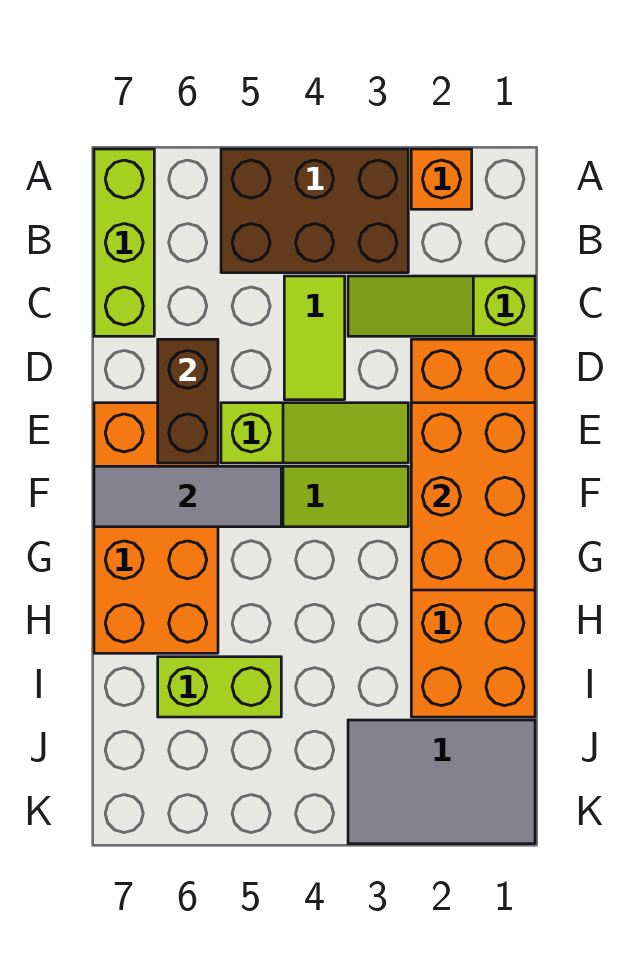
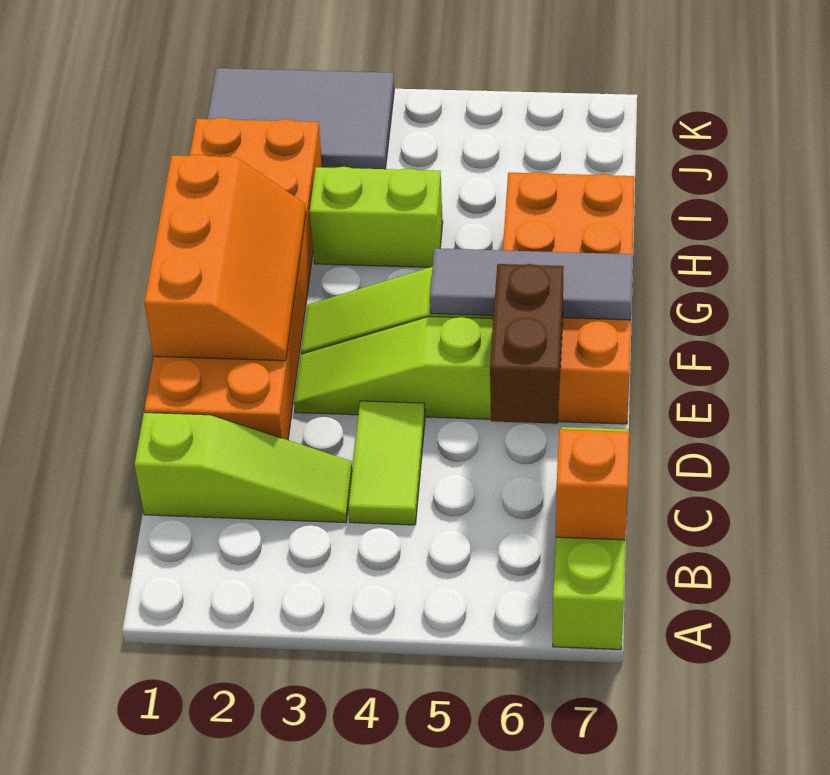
orange 1x1 brick [411,149,472,209] -> orange 1x1 brick moved to [556,429,629,540]
brown 2x3 brick [221,149,408,273] -> none
orange 2x3 brick [411,403,535,590] -> orange 2x3 slope [144,155,306,361]
lime 1x2 brick [158,657,281,717] -> lime 1x2 brick moved to [310,167,443,267]

